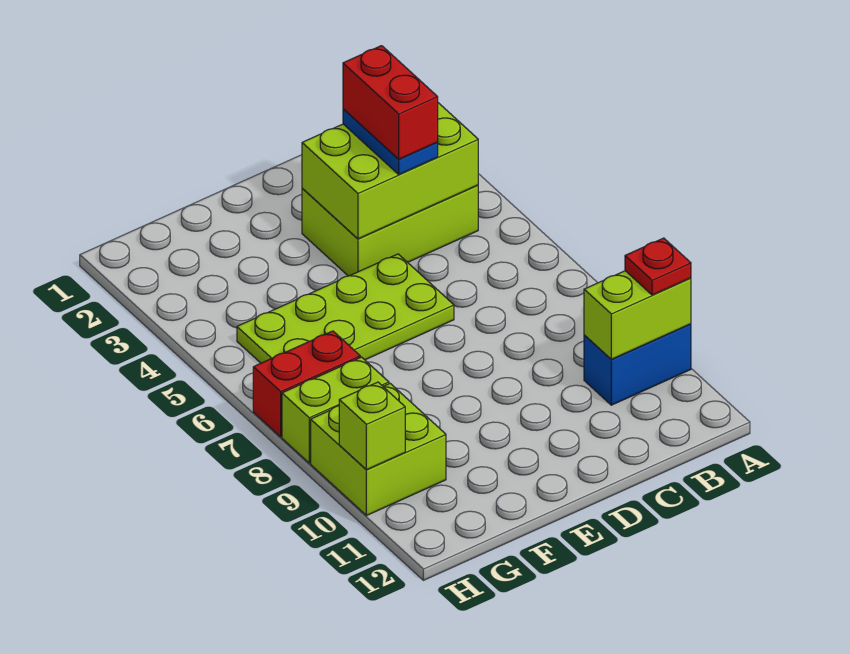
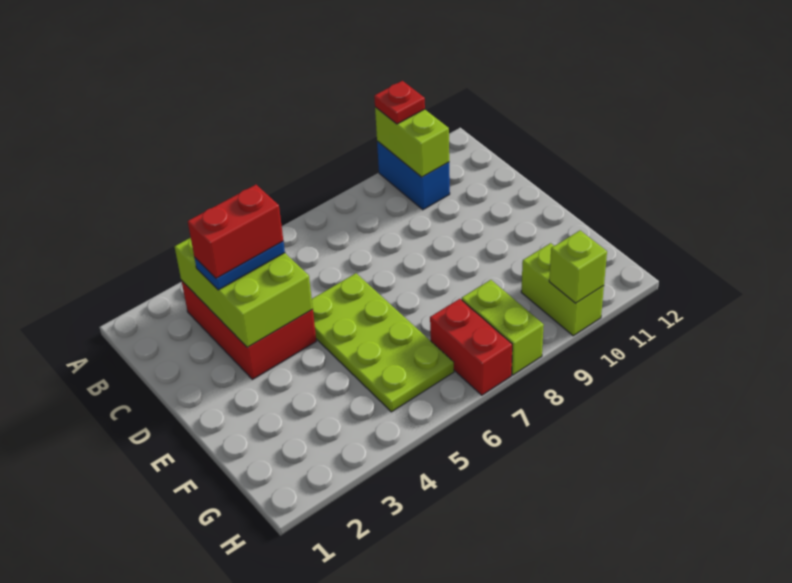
lime 2x3 brick [302,185,478,276] -> red 2x3 brick [181,280,316,379]
lime 2x2 brick [311,384,446,516] -> lime 1x2 brick [521,243,604,336]

